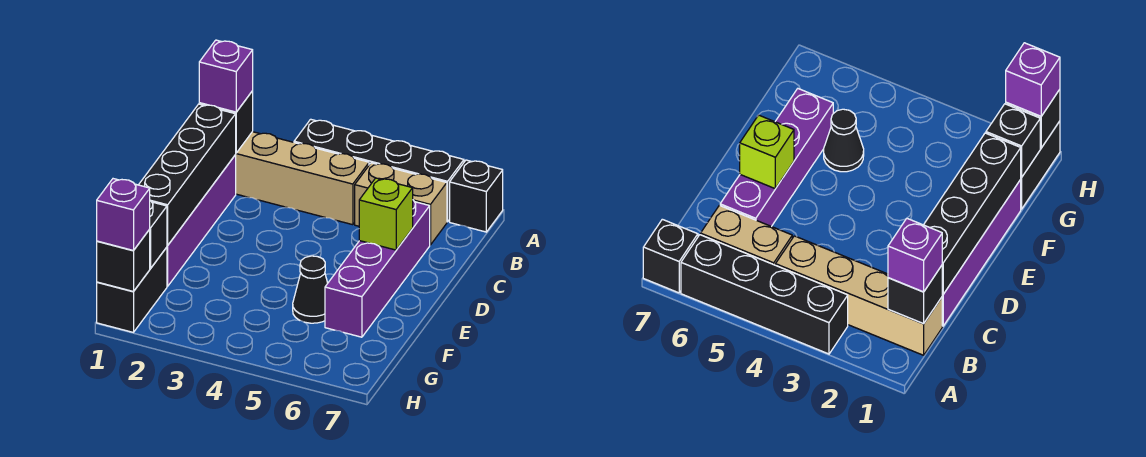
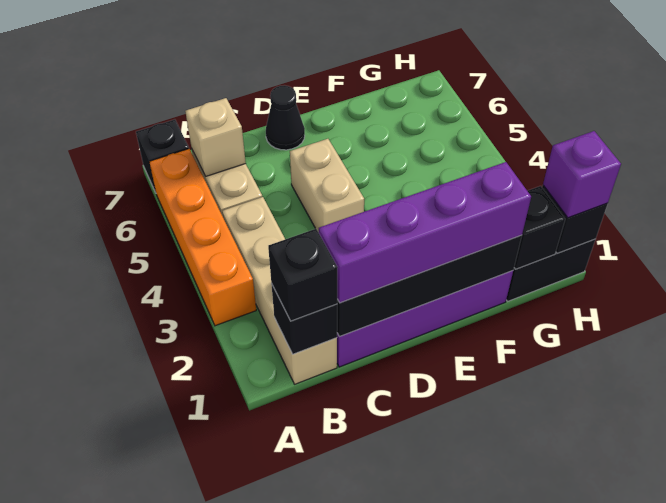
black 1x4 brick [294,119,464,222] -> orange 1x4 brick [149,149,256,326]
purple 1x1 brick [199,40,253,112] -> black 1x1 brick [268,229,338,321]
none -> tan 1x1 brick [185,98,246,176]
purple 1x4 brick [325,200,430,337] -> purple 1x4 brick moved to [319,162,531,303]
none -> tan 1x2 brick [290,139,364,232]
lime 1x1 brick [359,178,413,250] -> none
black 1x1 cone [293,256,328,323] -> black 1x1 cone moved to [266,85,305,150]

